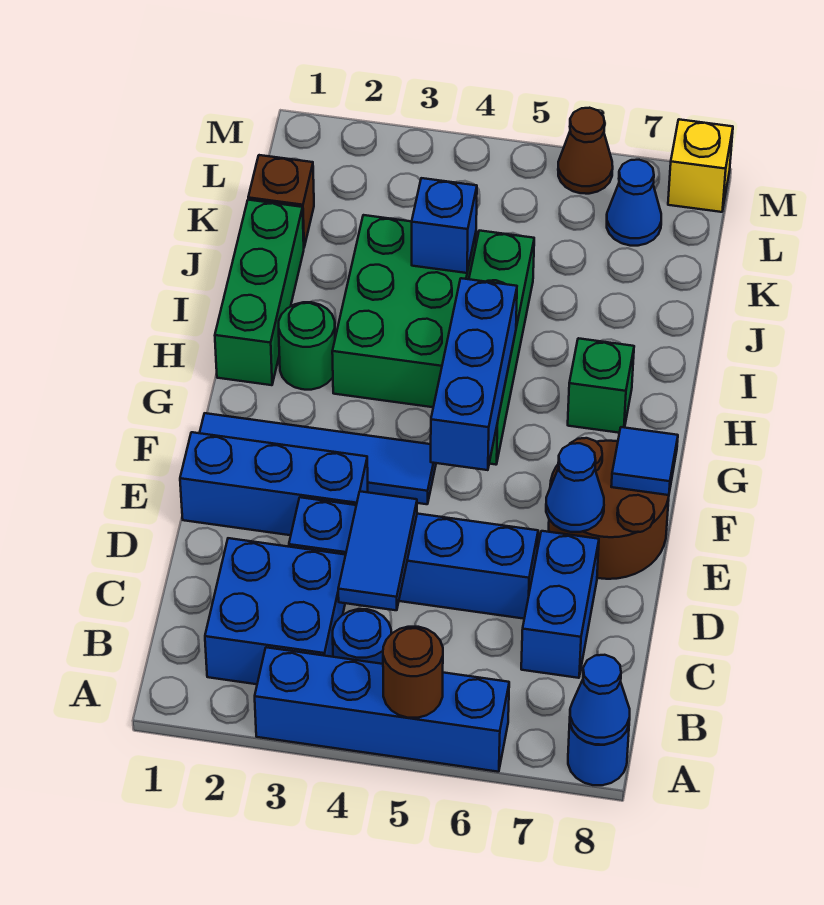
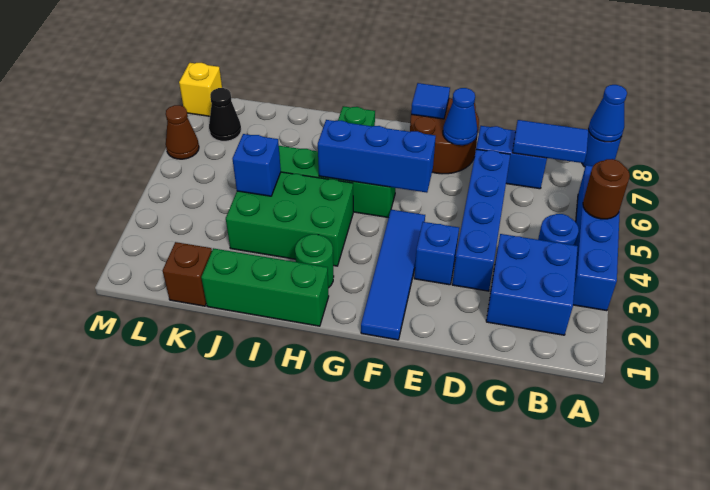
blue 1x2 tile [338,491,417,610] -> blue 1x2 tile moved to [512,120,588,163]
blue 1x3 brick [180,432,368,535] -> blue 1x1 brick [414,222,459,285]
blue 1x1 cone [607,160,661,246] -> black 1x1 cone [209,88,241,141]

